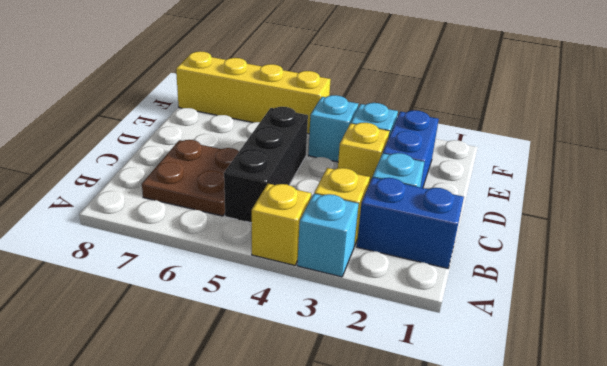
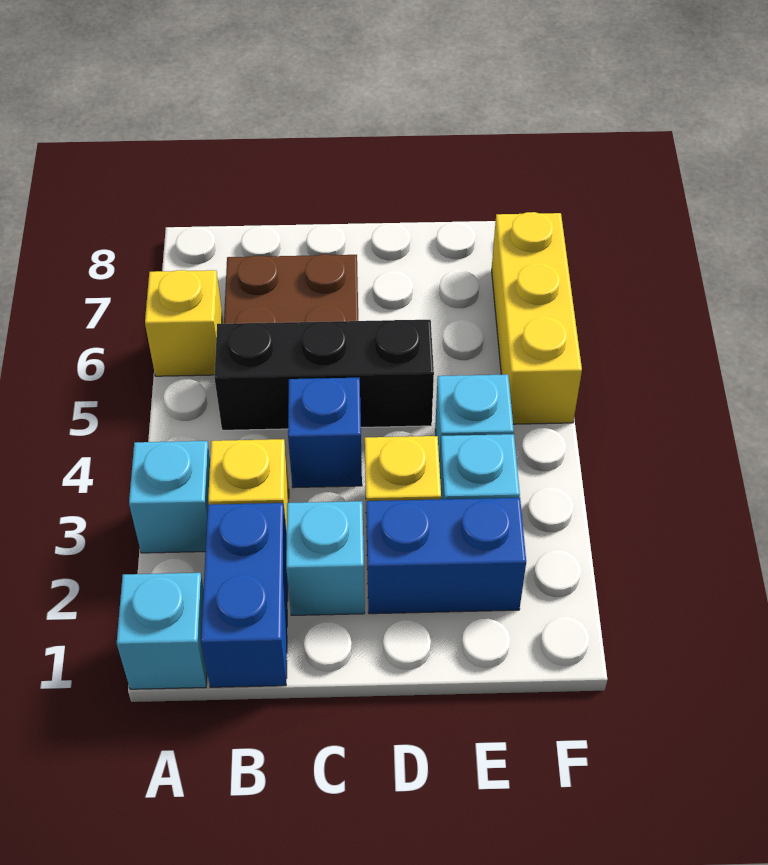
none -> cyan 1x1 brick [117,573,207,689]
yellow 1x1 brick [252,184,311,265] -> yellow 1x1 brick moved to [145,270,223,376]
none -> blue 1x1 brick [288,378,362,488]
yellow 1x4 brick [176,51,331,134] -> yellow 1x3 brick [492,212,582,424]

